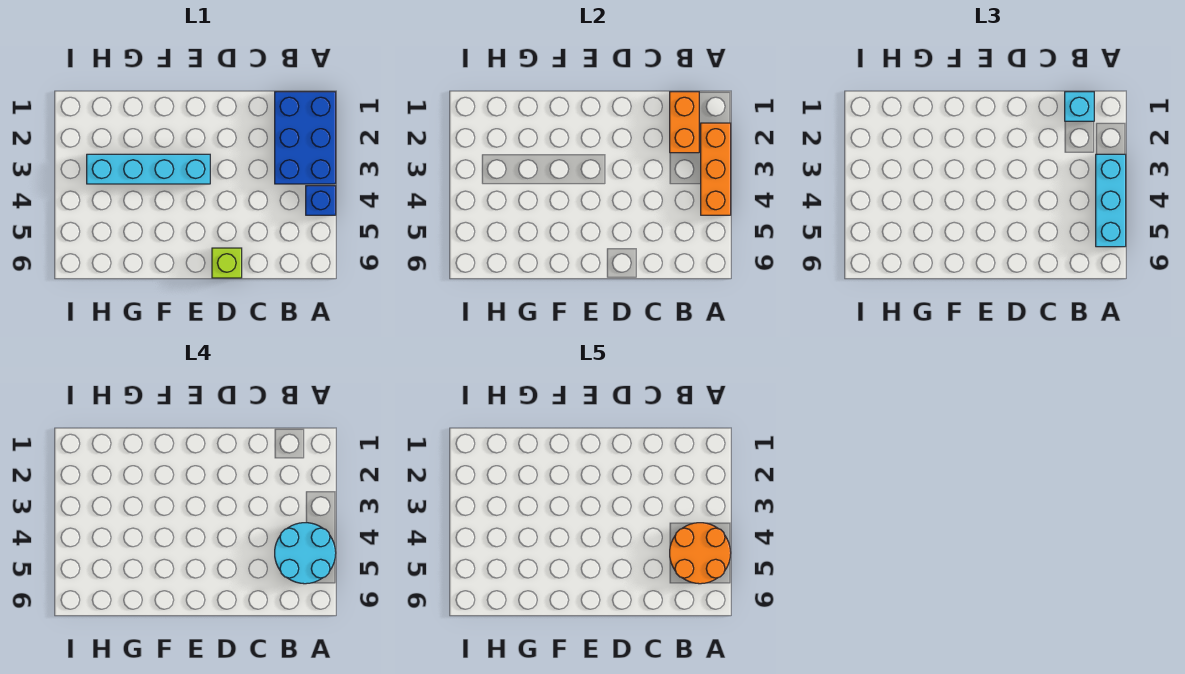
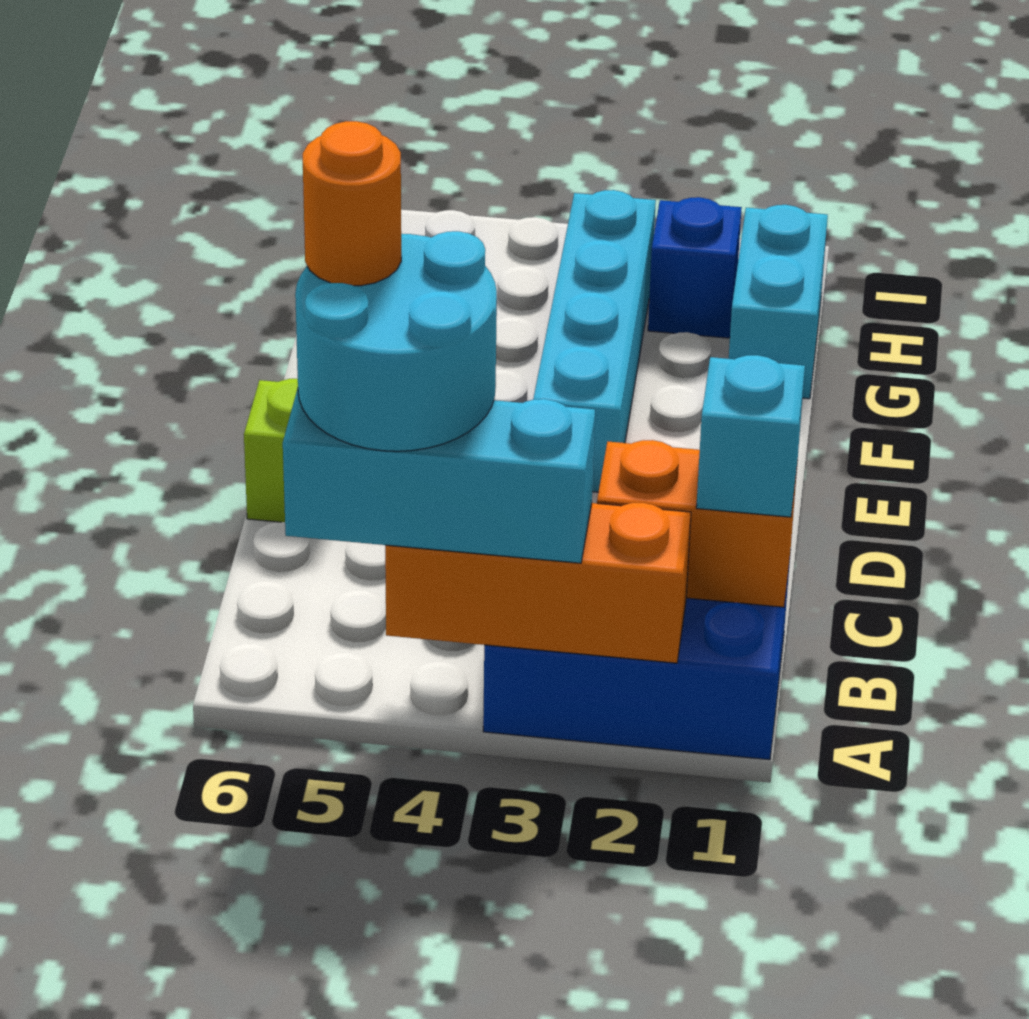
blue 1x1 brick [306,186,336,215] -> blue 1x1 brick moved to [648,197,742,338]
orange 2x2 round brick [670,523,731,584] -> orange 1x1 round brick [303,121,401,286]
none -> cyan 1x2 brick [729,205,828,399]

